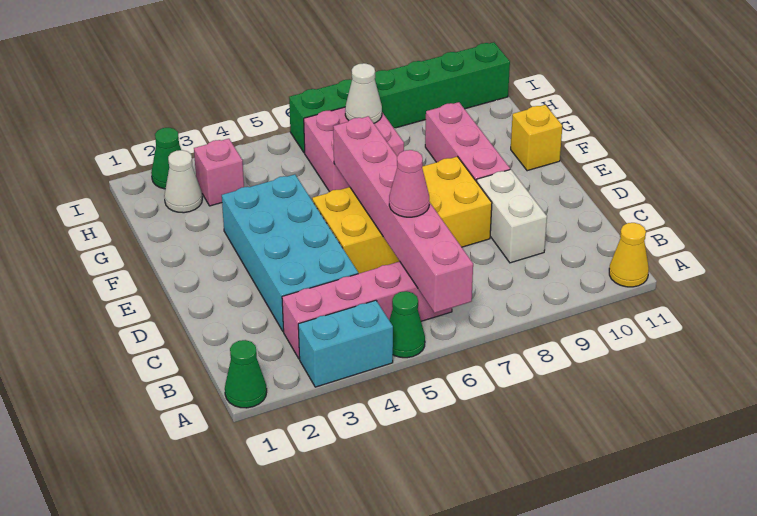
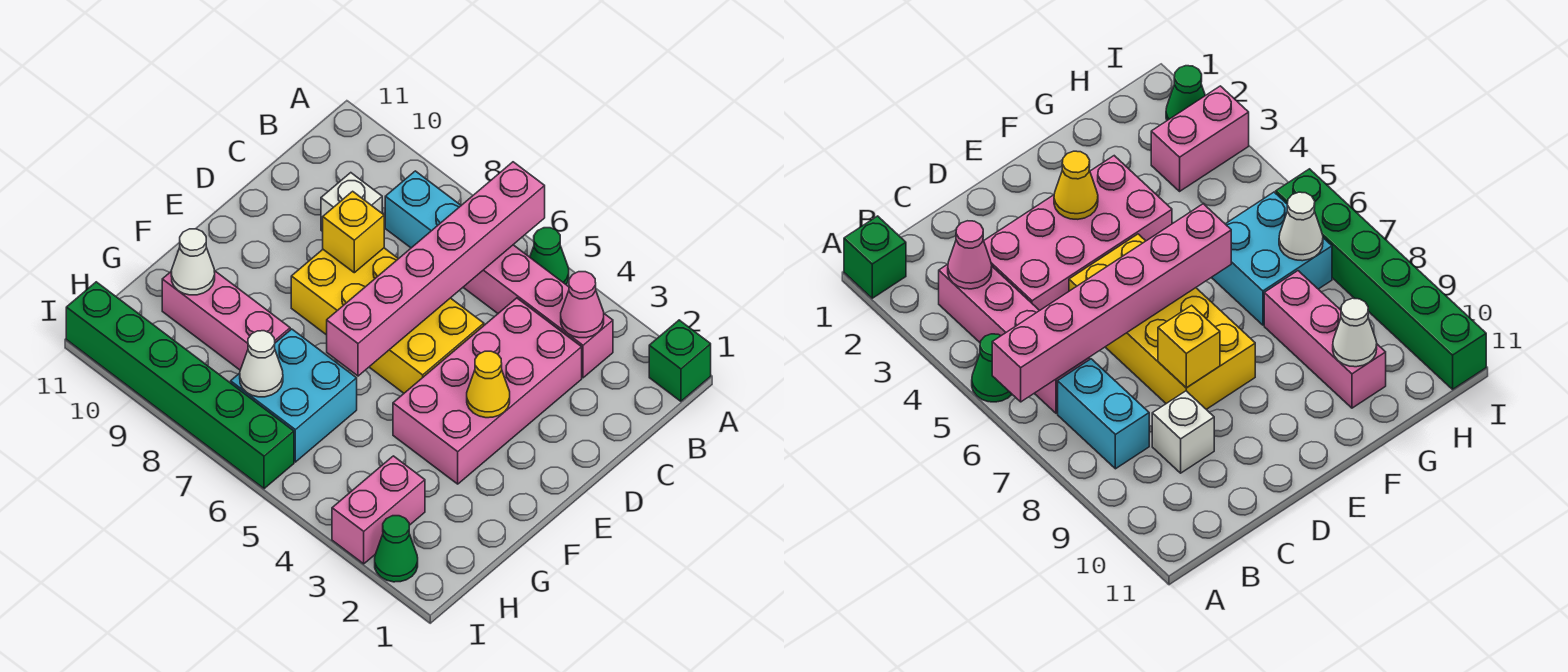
green 1x1 cone [225,340,267,408] -> green 1x1 brick [649,320,711,401]
cyan 1x2 brick [298,300,393,387] -> cyan 1x2 brick moved to [385,171,461,248]
yellow 1x1 cone [609,223,649,287] -> yellow 1x1 cone moved to [467,351,510,418]
cyan 2x4 brick [222,174,358,332] -> pink 2x4 brick [393,298,582,484]
pink 1x1 cone [389,150,429,217] -> pink 1x1 cone moved to [561,272,604,338]
white 1x2 brick [477,169,547,263] -> white 1x1 brick [321,173,382,231]
pink 1x3 brick [425,102,510,182] -> pink 1x3 brick turned to [162,271,290,370]
yellow 1x1 brick [511,105,562,171] -> yellow 1x1 brick moved to [323,191,384,273]
pink 2x2 brick [304,107,404,192] -> cyan 2x2 brick [231,329,357,462]
white 1x1 cone [164,150,202,213] -> white 1x1 cone moved to [171,229,215,295]
pink 1x1 brick [194,139,244,206] -> pink 1x2 brick [332,456,425,564]

